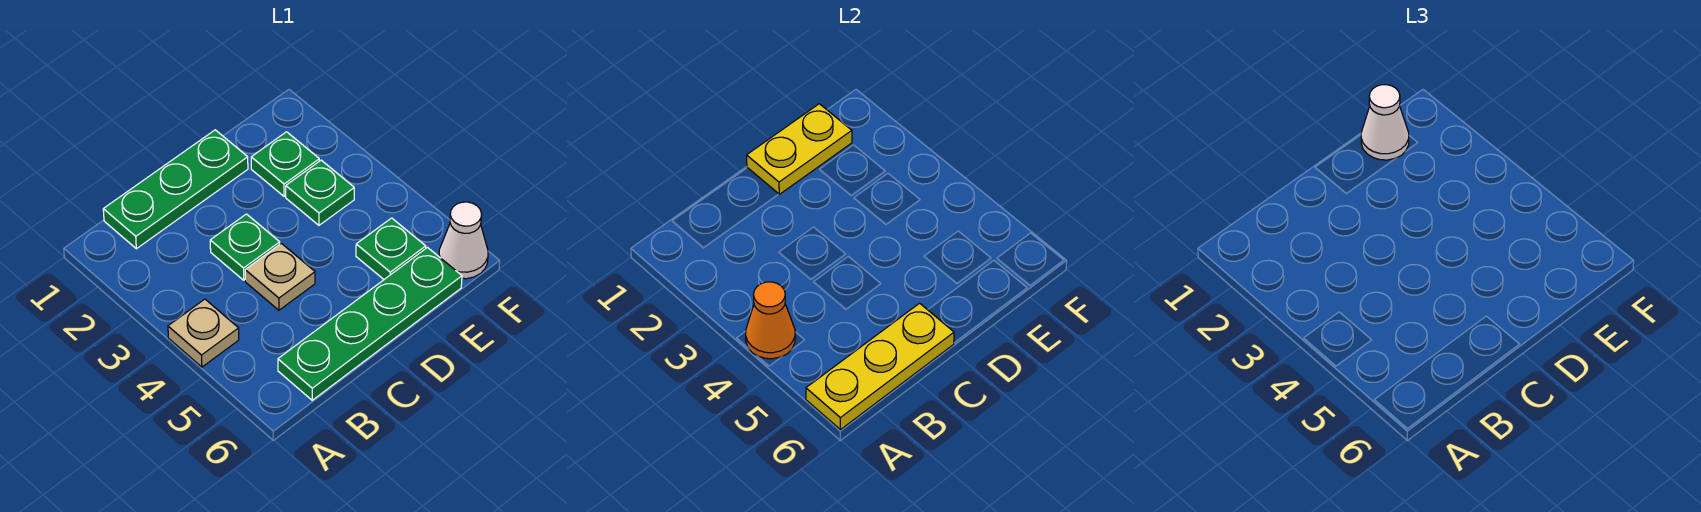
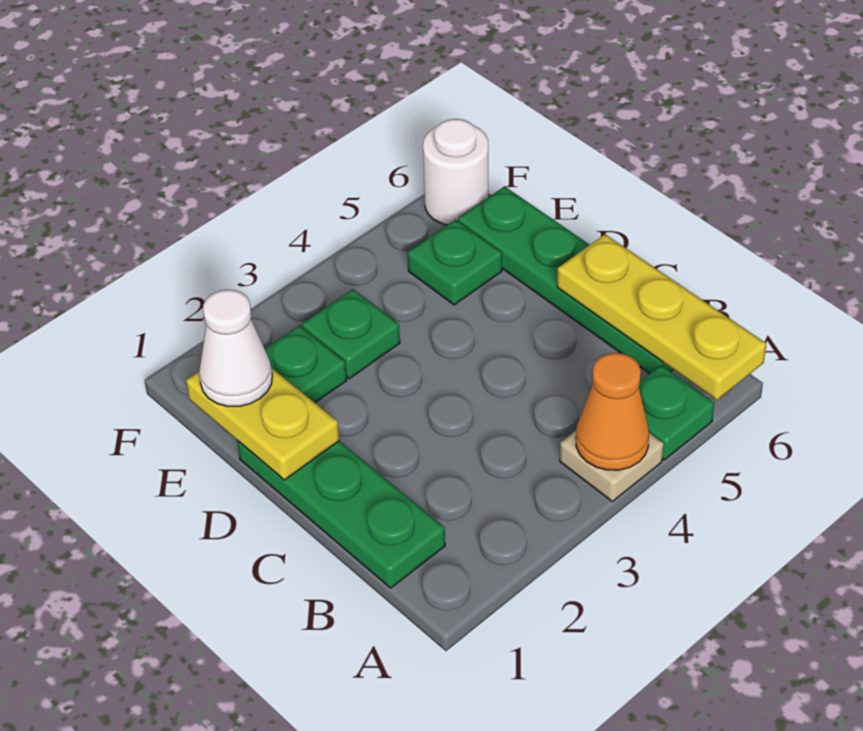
green 1x1 plate [210,214,280,280] -> green 1x1 plate moved to [639,365,714,460]
tan 1x1 plate [245,243,315,310] -> none
white 1x1 cone [439,202,488,279] -> white 1x1 round brick [423,119,488,225]

